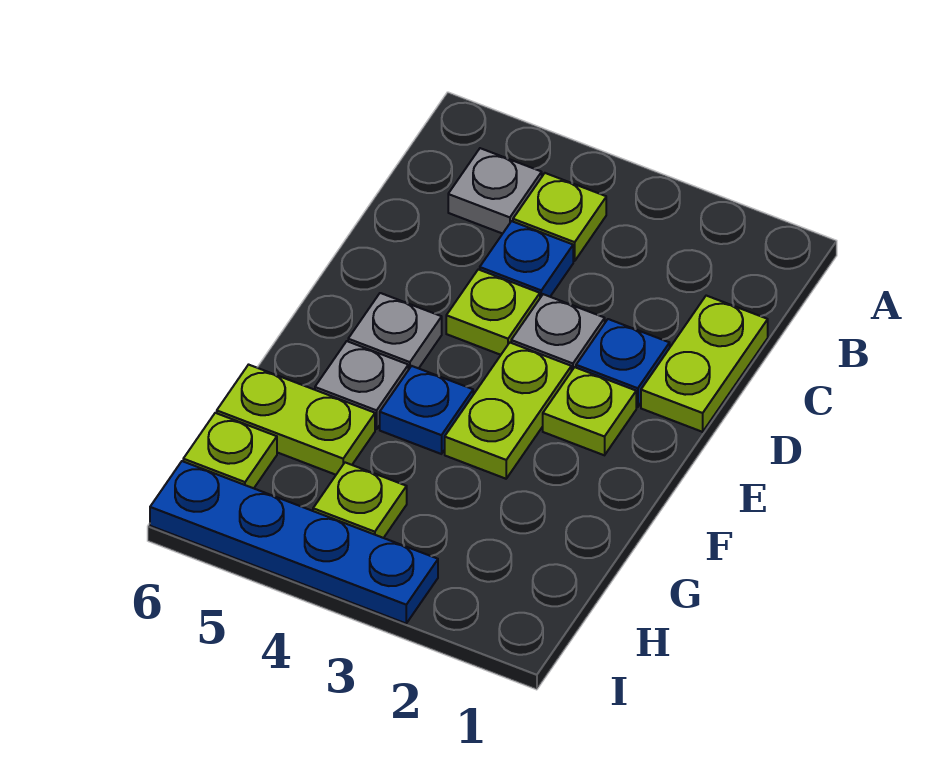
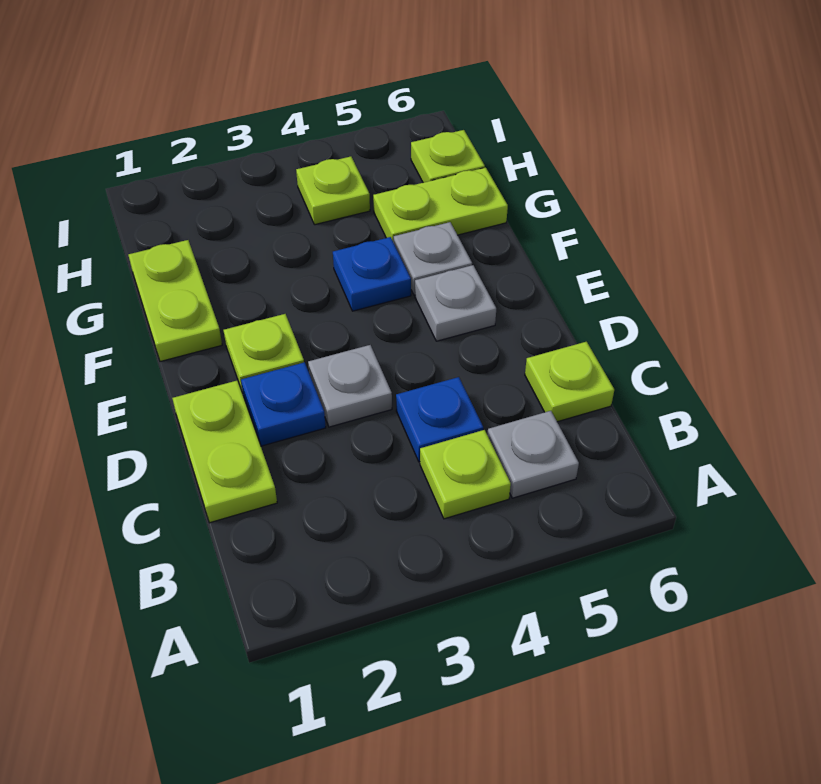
lime 1x1 plate [446,269,540,355] -> lime 1x1 plate moved to [525,342,614,422]
lime 1x2 plate [445,343,571,479] -> lime 1x2 plate moved to [128,240,222,362]
blue 1x4 plate [150,461,438,623] -> none

